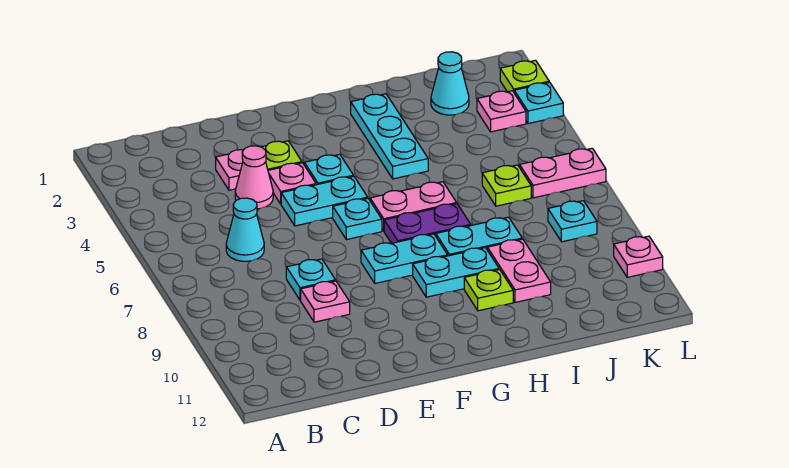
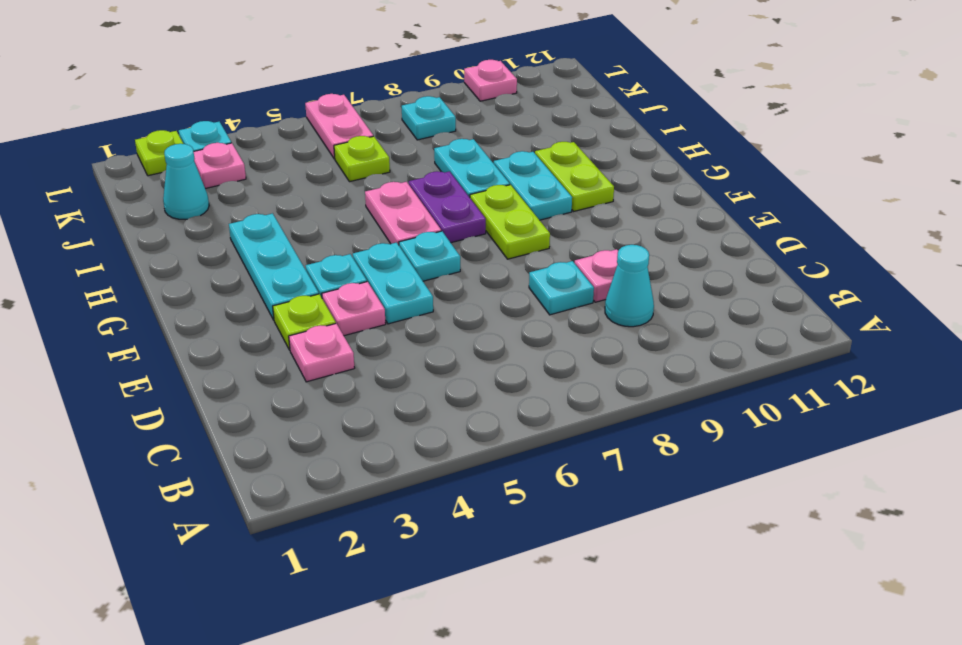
cyan 1x1 cone [226,198,264,261] -> cyan 1x1 cone moved to [605,245,654,327]
pink 1x1 cone [235,146,273,209] -> none
cyan 1x2 plate [361,234,448,283] -> lime 1x2 plate [470,185,550,259]
cyan 1x3 plate [351,94,428,179] -> cyan 1x3 plate turned to [229,213,319,320]
lime 1x1 plate [464,270,513,311] -> lime 1x2 plate [535,142,614,211]
pink 1x2 plate [487,239,551,302] -> none

